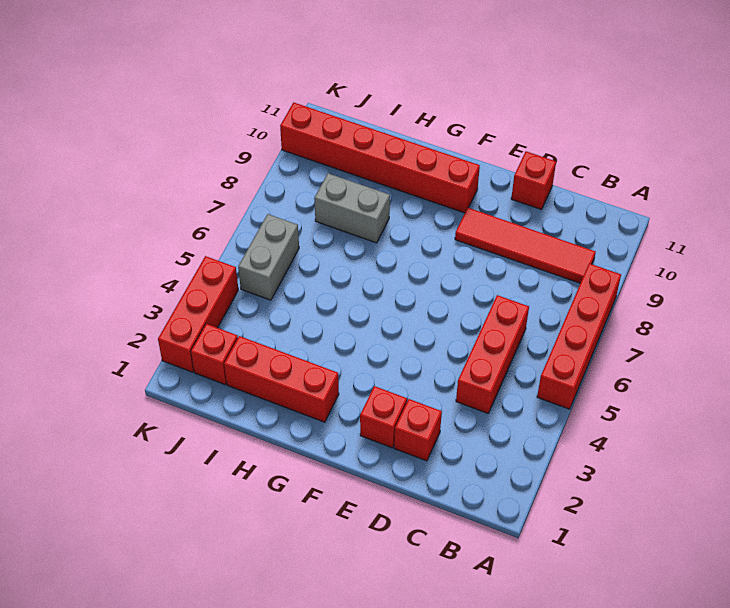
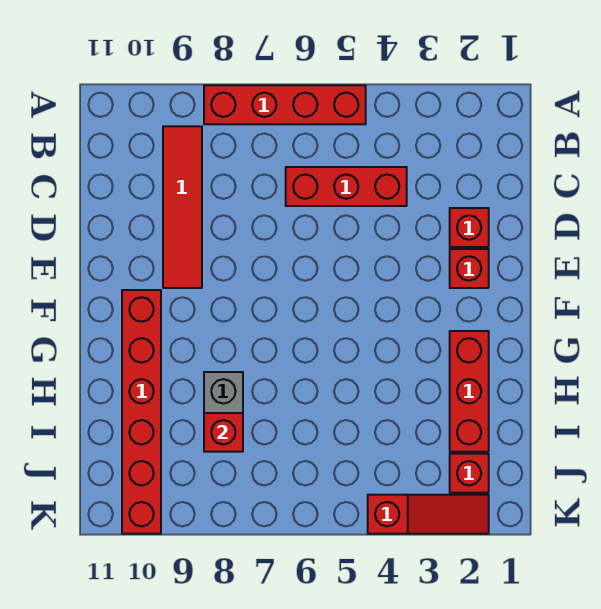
red 1x1 brick [511,151,556,209] -> red 1x1 brick moved to [204,413,243,452]
grey 1x2 brick [238,214,299,300] -> none
red 1x3 brick [158,256,238,372] -> red 1x3 slope [368,495,489,534]

